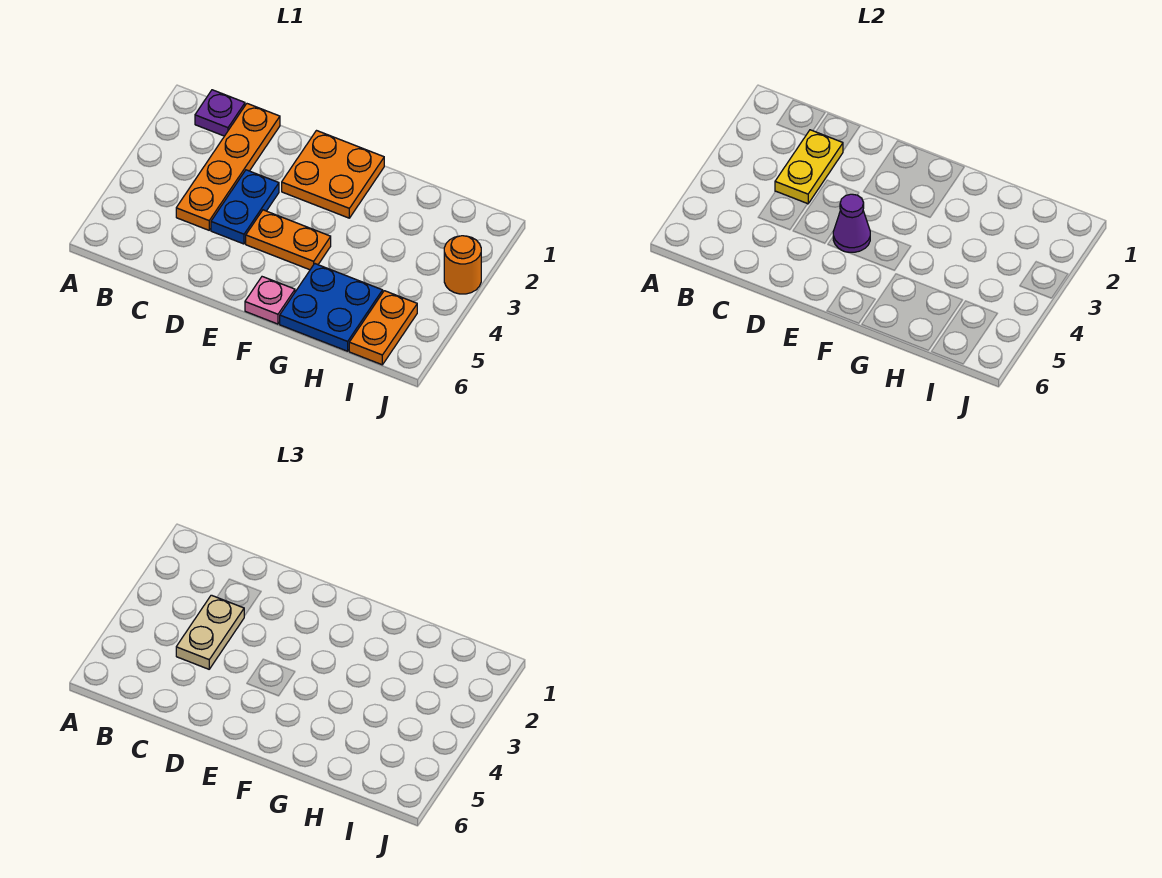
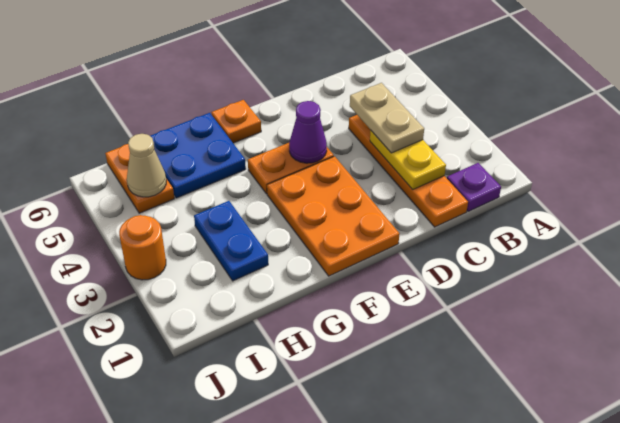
blue 1x2 plate [211,170,279,244] -> blue 1x2 plate moved to [194,201,268,281]
orange 2x2 plate [282,131,384,218] -> orange 2x3 plate [267,156,399,276]
pink 1x1 plate [245,277,295,324] -> orange 1x1 plate [212,100,261,143]
none -> tan 1x1 cone [127,134,166,197]

